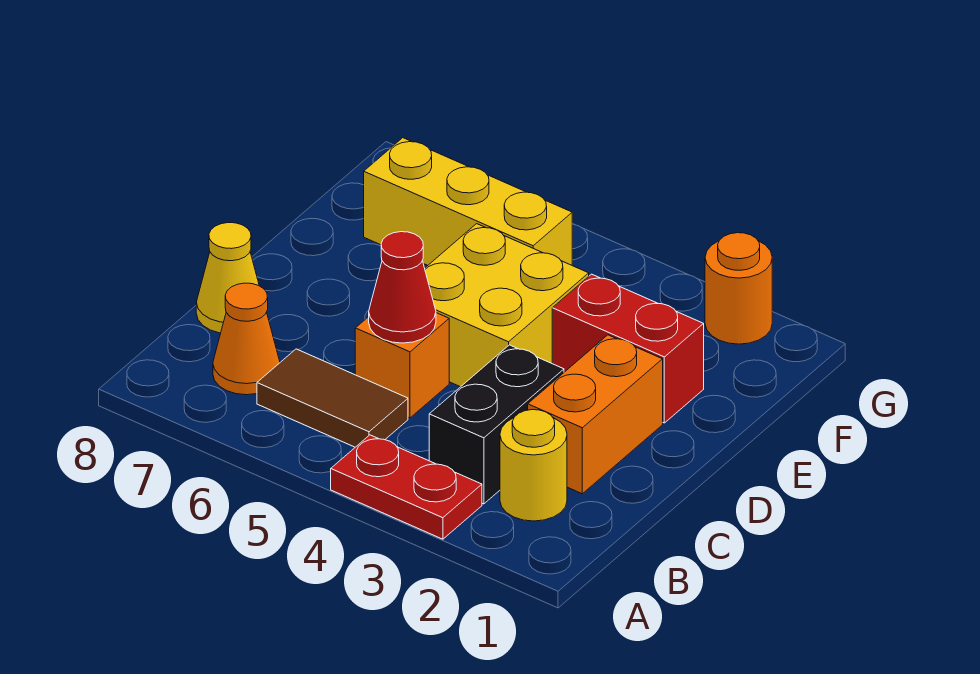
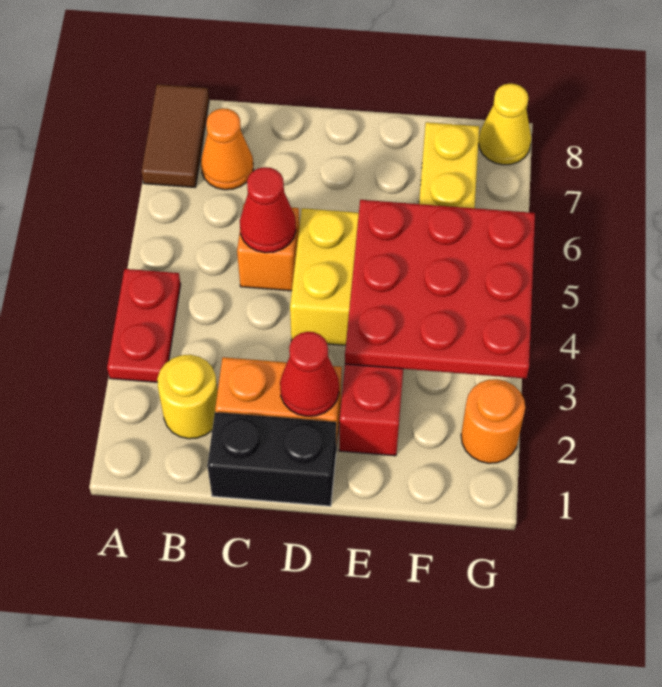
black 1x2 brick [429,345,564,504] -> black 1x2 brick moved to [207,412,336,506]
brown 1x2 tile [257,349,408,447] -> brown 1x2 tile moved to [141,84,209,187]
yellow 1x1 cone [196,223,259,333] -> yellow 1x1 cone moved to [479,84,531,165]
none -> red 1x1 cone [280,332,339,417]
none -> red 3x3 plate [345,200,535,379]

